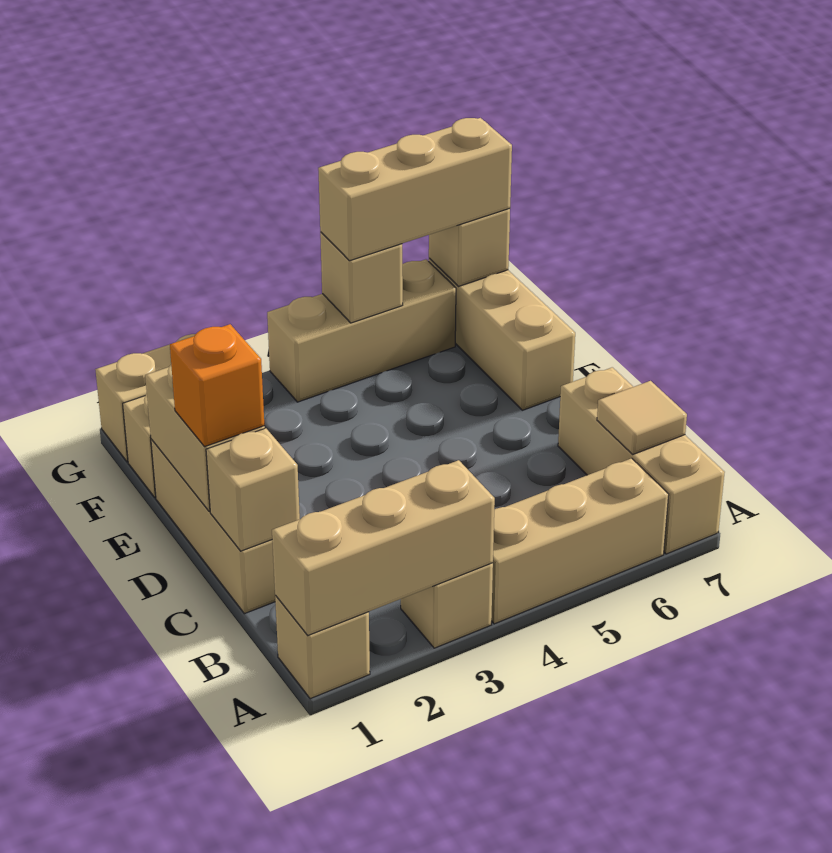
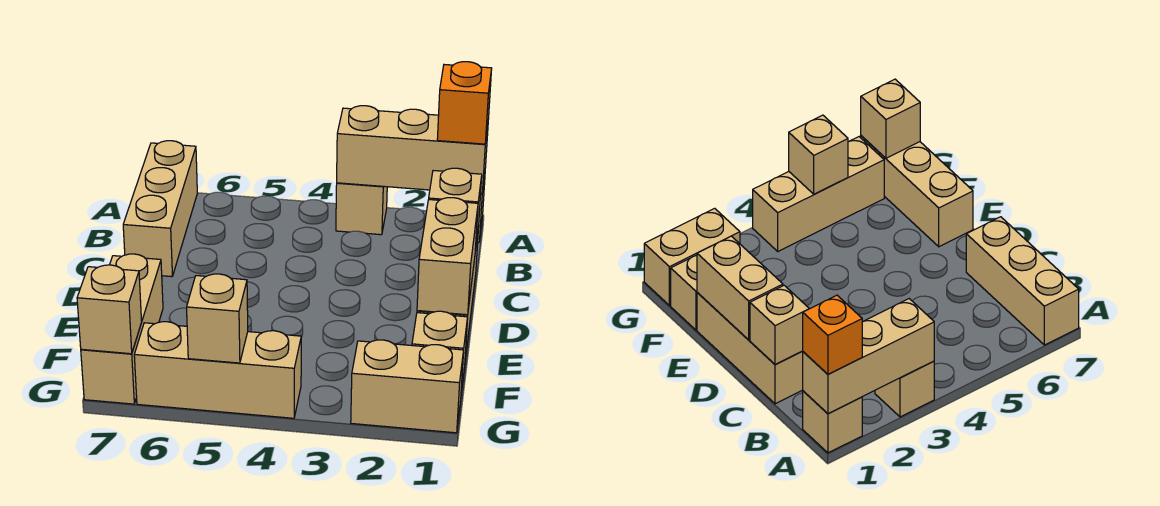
tan 1x3 brick [491,458,669,624] -> none
tan 1x1 tile [597,381,687,454] -> none
orange 1x1 brick [170,324,264,447] -> orange 1x1 brick moved to [437,62,492,144]
tan 1x3 brick [318,118,512,261] -> none

